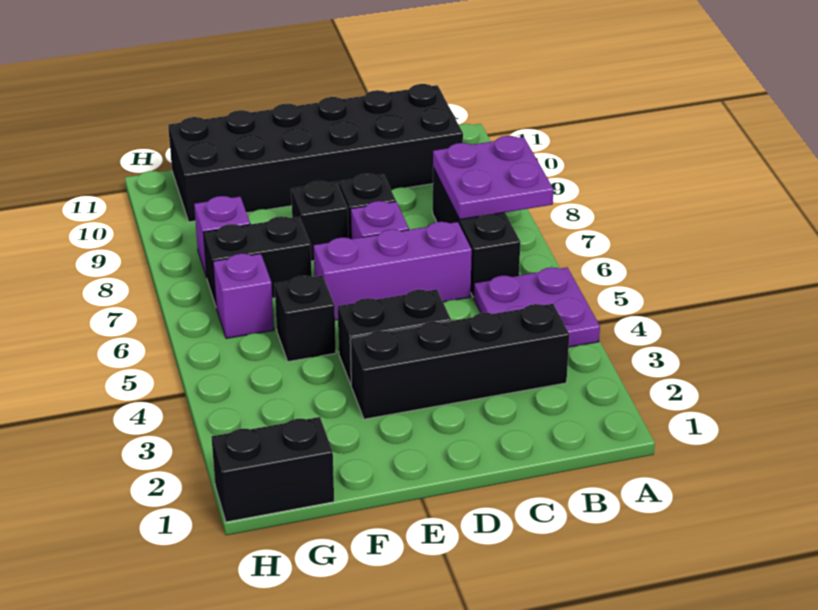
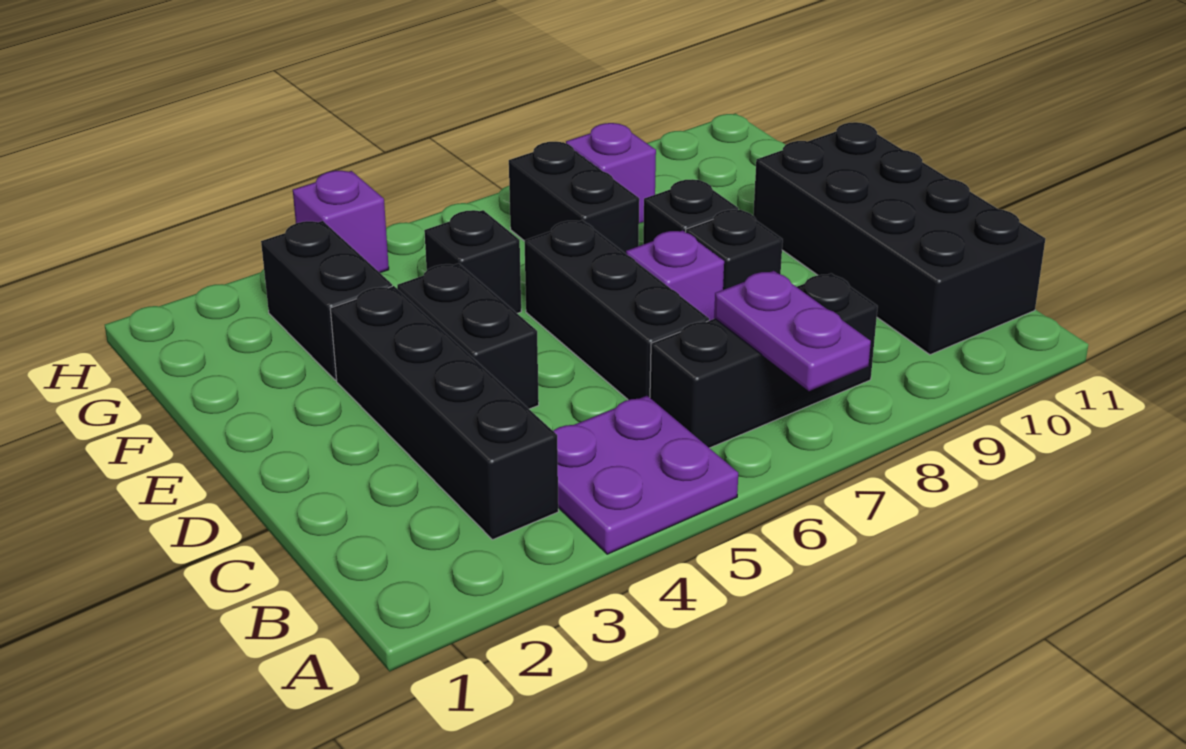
purple 2x2 plate [433,136,554,220] -> purple 1x2 plate [714,271,871,391]
black 2x6 brick [168,84,463,222] -> black 2x4 brick [753,122,1045,355]
purple 1x3 brick [313,222,472,320] -> black 1x3 brick [525,220,709,400]
black 1x2 brick [212,417,334,522] -> black 1x2 brick moved to [261,221,392,380]
purple 1x1 brick [213,254,274,338] -> purple 1x1 brick moved to [293,171,389,273]

